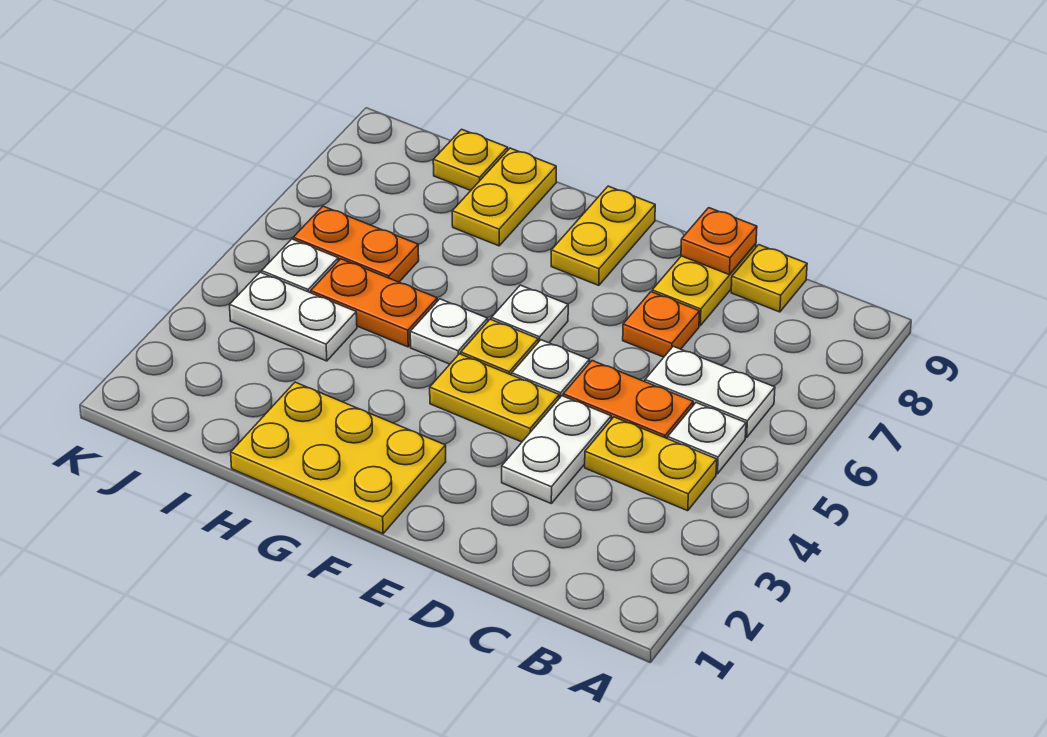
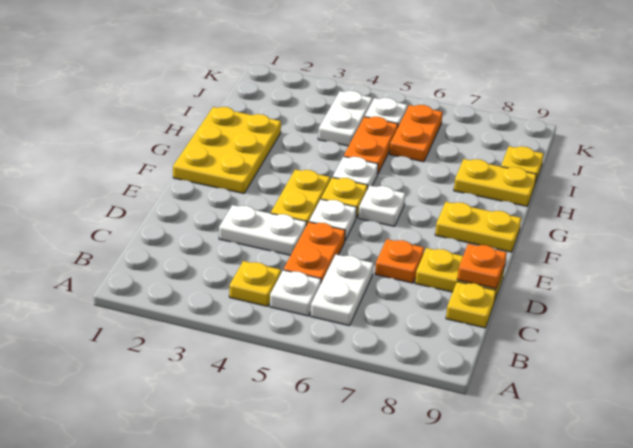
yellow 1x2 plate [585,417,717,511] -> yellow 1x1 plate [229,261,281,306]

